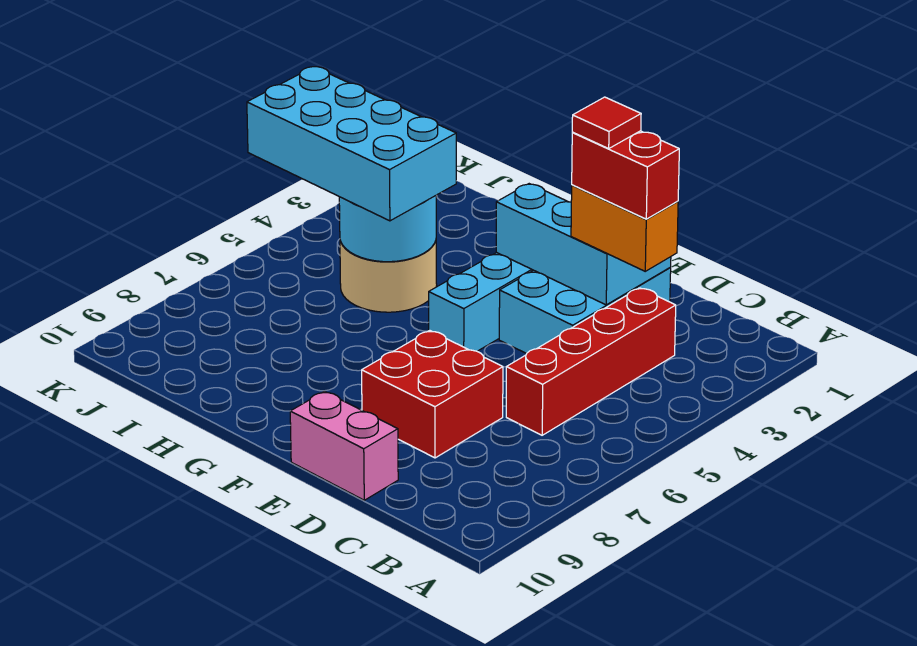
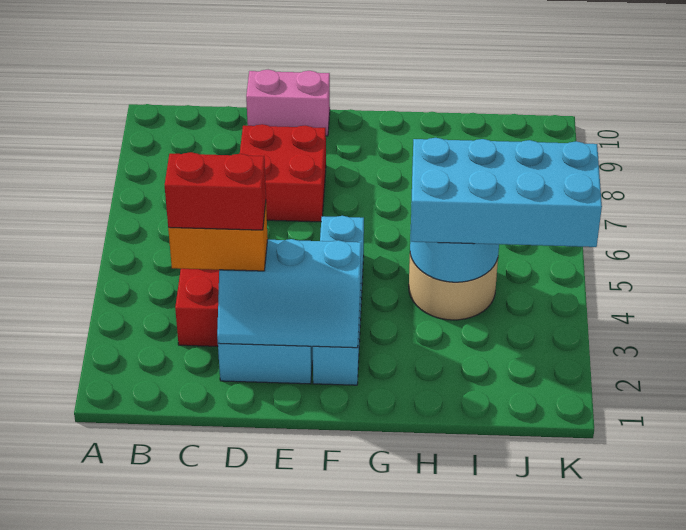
red 1x1 tile [572,97,641,148] -> none

